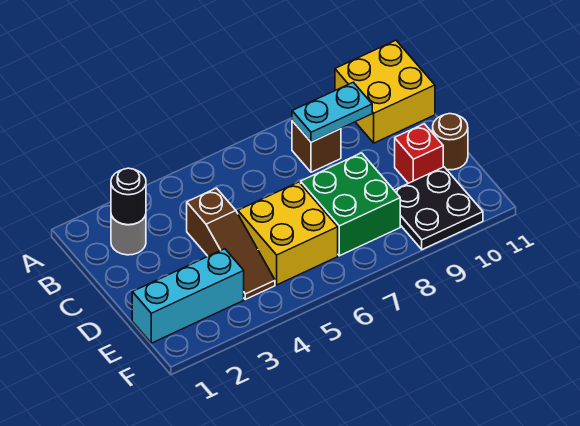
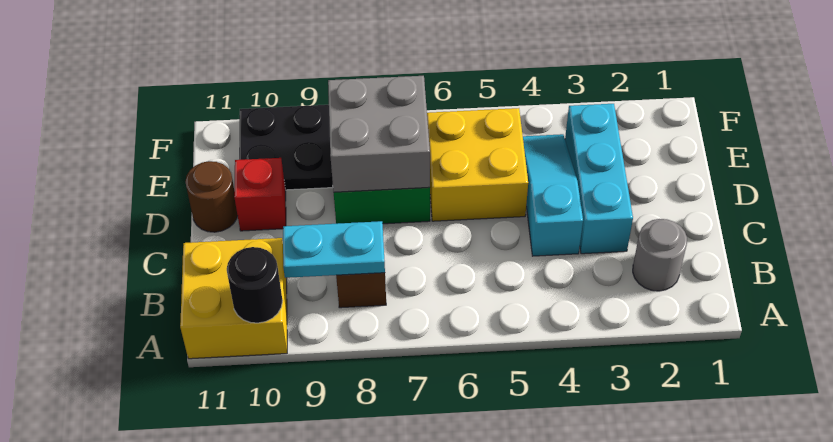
black 1x1 round brick [111,168,146,225] -> black 1x1 round brick moved to [227,247,283,323]
brown 1x3 slope [187,188,275,299] -> cyan 1x3 slope [523,134,583,256]
none -> grey 2x2 brick [328,76,430,192]
cyan 1x3 brick [132,249,244,343] -> cyan 1x3 brick turned to [565,104,633,254]

